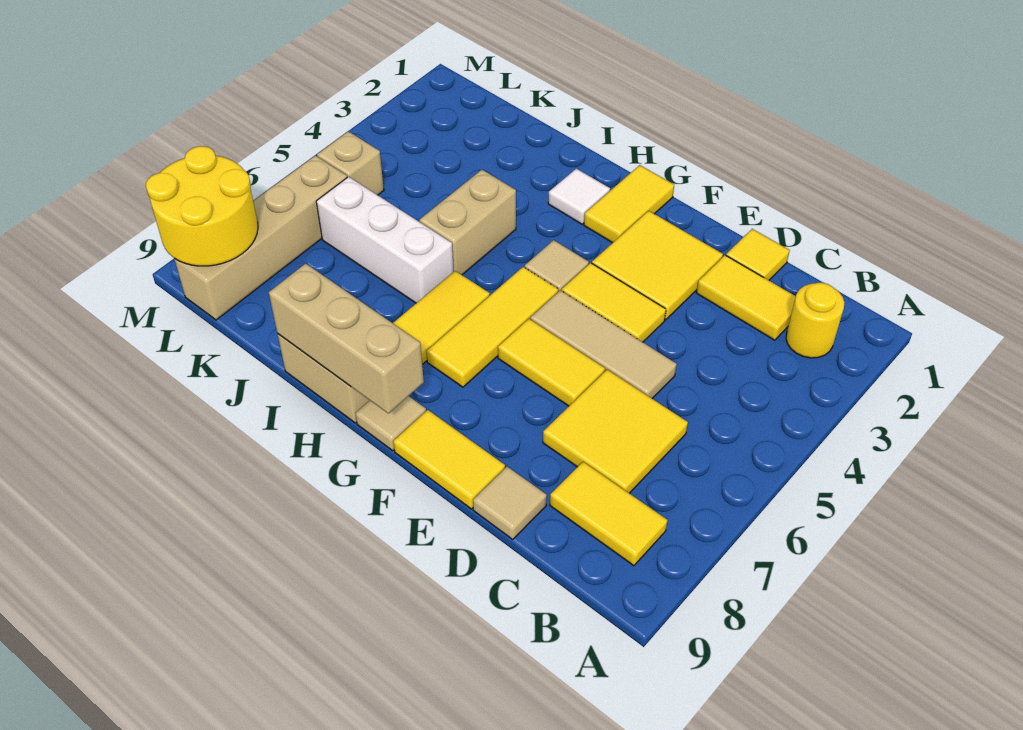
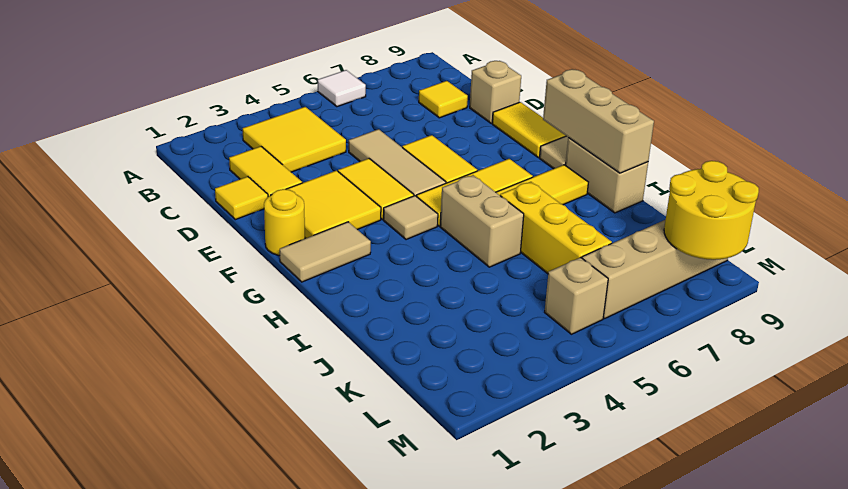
yellow 1x1 round brick [786,283,844,358] -> yellow 1x1 round brick moved to [264,189,305,256]
yellow 1x2 tile [550,462,668,566] -> yellow 1x1 tile [419,81,468,118]
yellow 2x2 tile [543,370,688,493] -> yellow 2x2 tile moved to [243,107,346,172]
tan 1x1 tile [473,467,547,539] -> tan 1x1 brick [470,61,521,123]
yellow 1x2 tile [584,165,674,243] -> tan 1x2 tile [280,222,371,282]
white 1x1 tile [548,169,610,224] -> white 1x1 tile moved to [318,70,366,107]
tan 1x2 brick [419,170,516,275] -> tan 1x2 brick turned to [440,175,524,267]
white 1x3 brick [316,177,453,303] -> yellow 1x3 brick [500,182,612,274]

